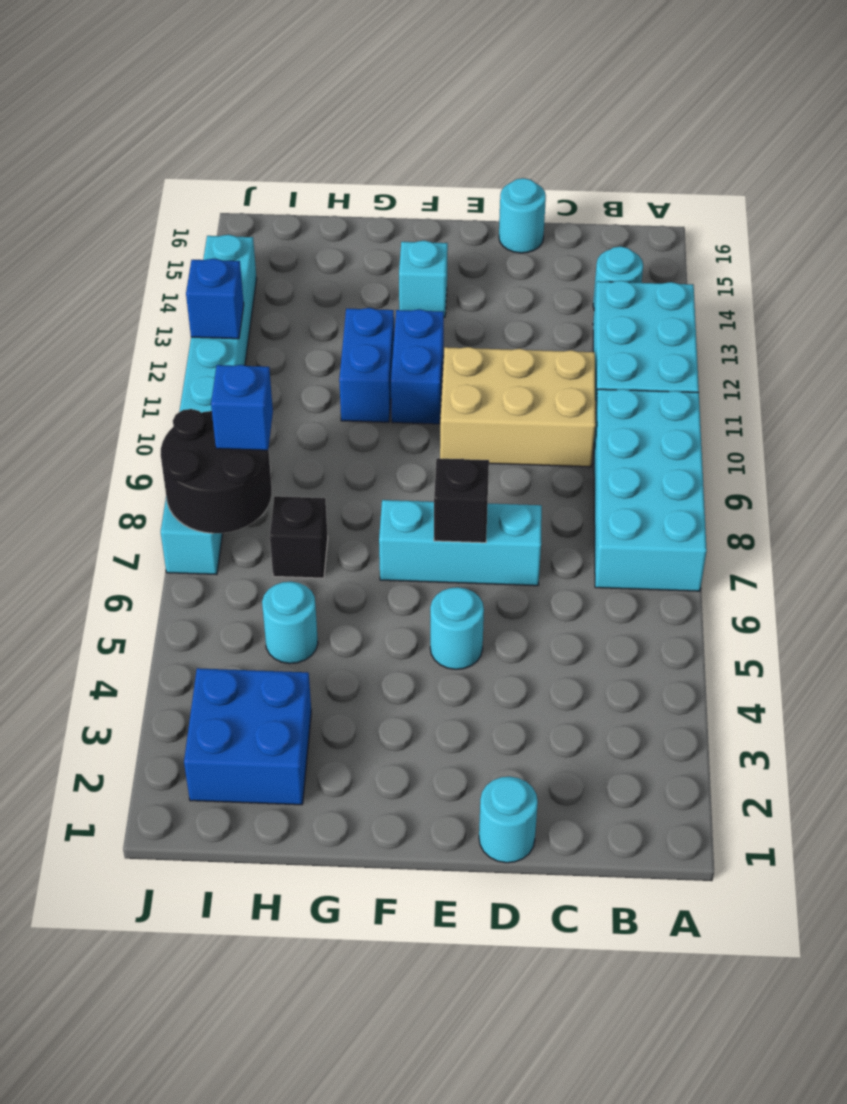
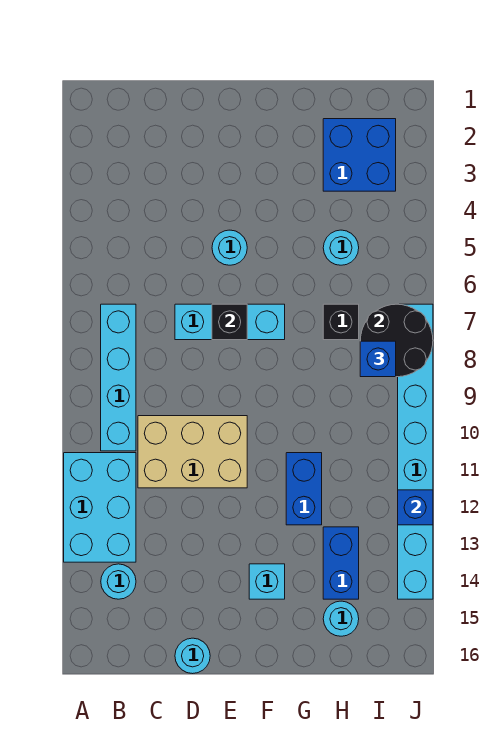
cyan 2x4 brick [594,389,707,591] -> cyan 1x4 brick [101,304,136,451]
cyan 1x1 round brick [479,776,538,863] -> cyan 1x1 round brick moved to [323,601,359,636]
blue 1x2 brick [391,309,444,424] -> blue 1x2 brick moved to [323,527,359,599]

